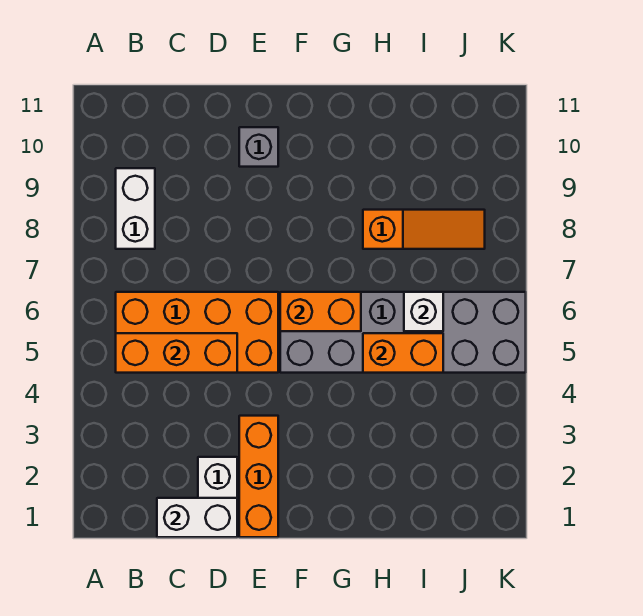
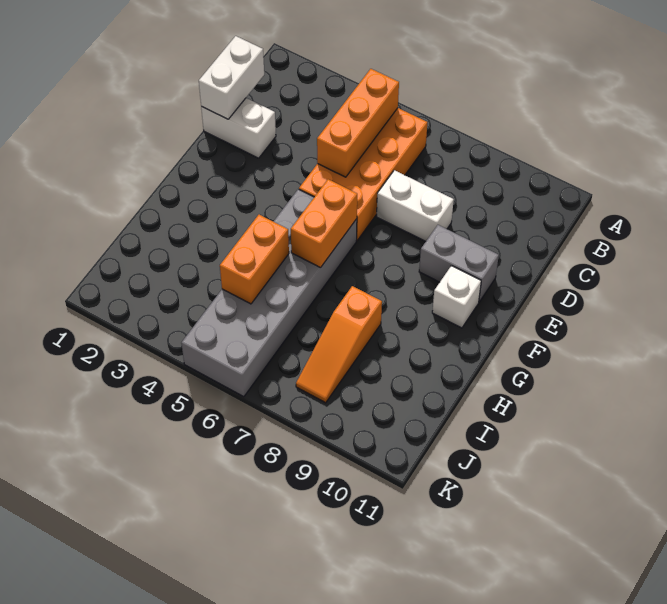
white 1x2 brick [116,168,155,249] -> white 1x2 brick moved to [377,170,454,241]
orange 1x3 brick [239,416,278,537] -> none
grey 1x1 brick [239,127,278,167] -> grey 1x2 brick [419,225,499,302]
white 1x1 brick [404,292,443,331] -> white 1x1 brick moved to [432,266,481,328]

